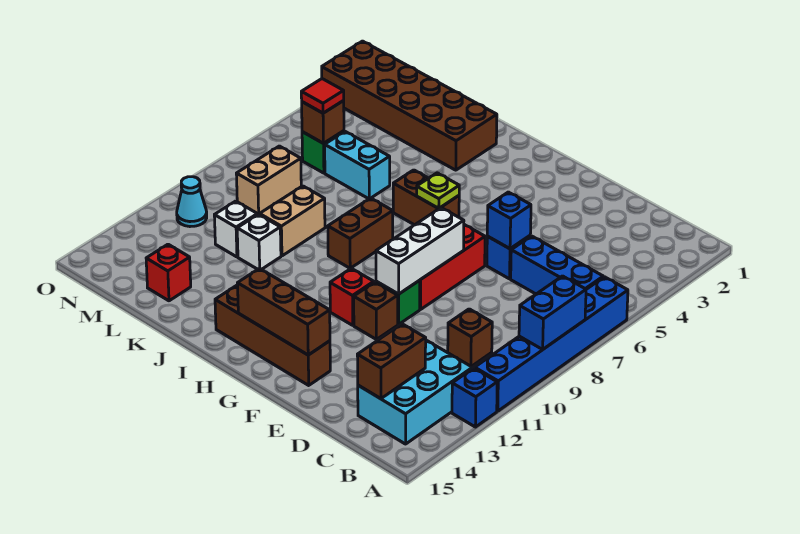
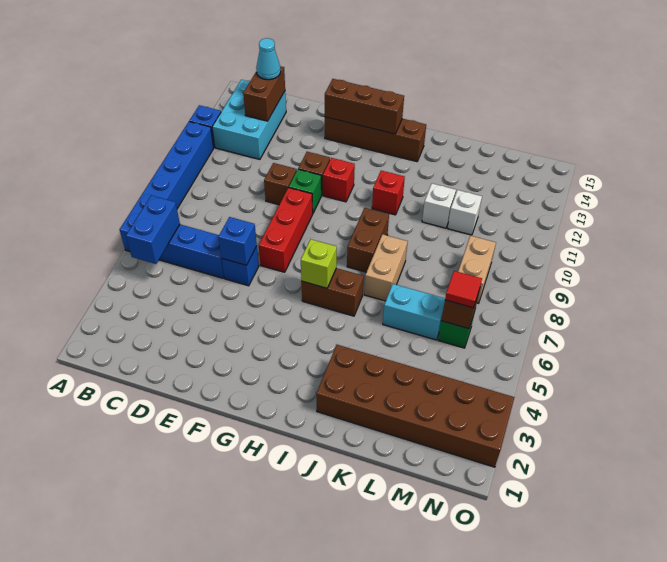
blue 1x2 brick [519,276,586,349] -> blue 1x2 brick moved to [126,195,180,264]
brown 1x1 brick [448,309,492,367] -> brown 1x1 brick moved to [264,163,297,205]
white 1x3 brick [376,208,464,294] -> none
lime 1x1 plate [417,173,459,208] -> lime 1x1 brick [301,239,337,288]
tan 1x2 brick [260,186,325,256] -> tan 1x2 brick moved to [364,234,408,301]
red 1x1 brick [146,244,191,301] -> red 1x1 brick moved to [372,171,405,215]
cyan 1x1 cone [177,177,207,227] -> cyan 1x1 cone moved to [256,38,281,80]

